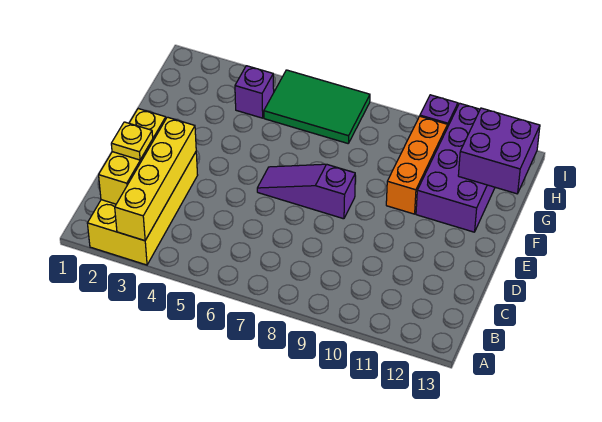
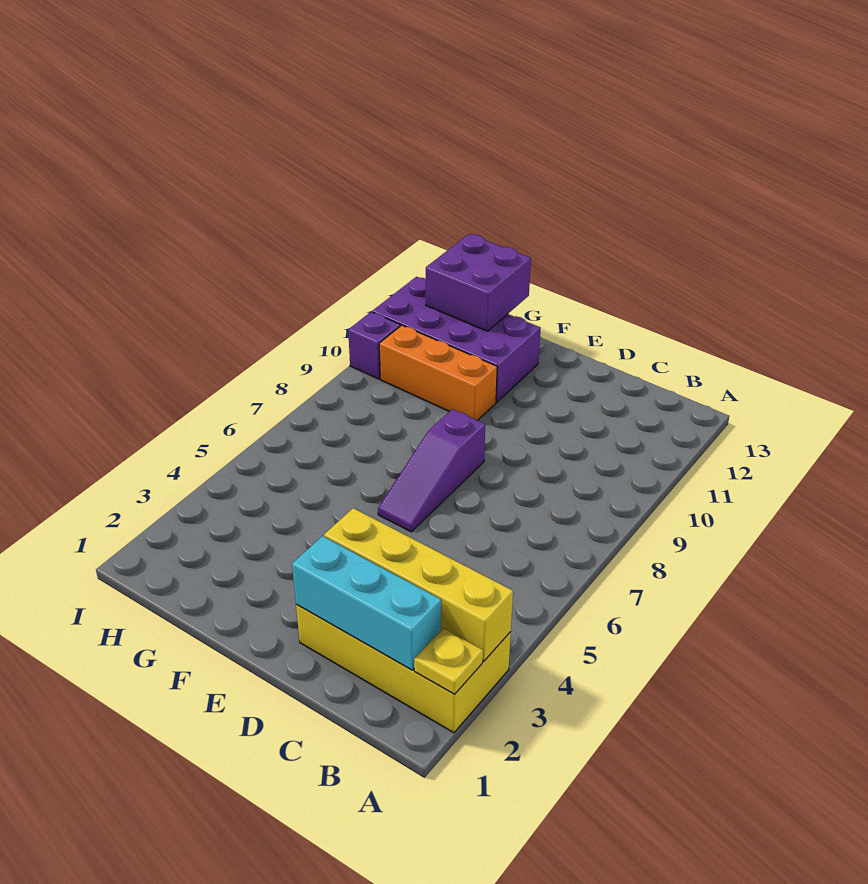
yellow 1x3 brick [99,109,166,204] -> cyan 1x3 brick [292,536,441,670]
yellow 1x1 plate [111,122,153,160] -> yellow 1x1 plate moved to [414,628,483,694]
purple 1x1 brick [235,66,274,118] -> none
green 2x3 tile [264,70,370,143] -> none

